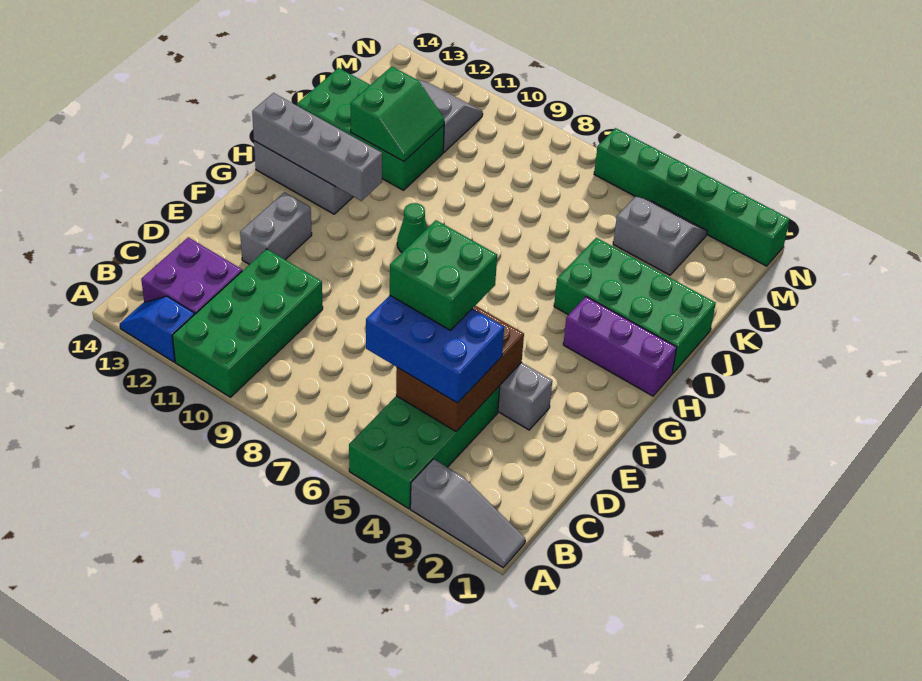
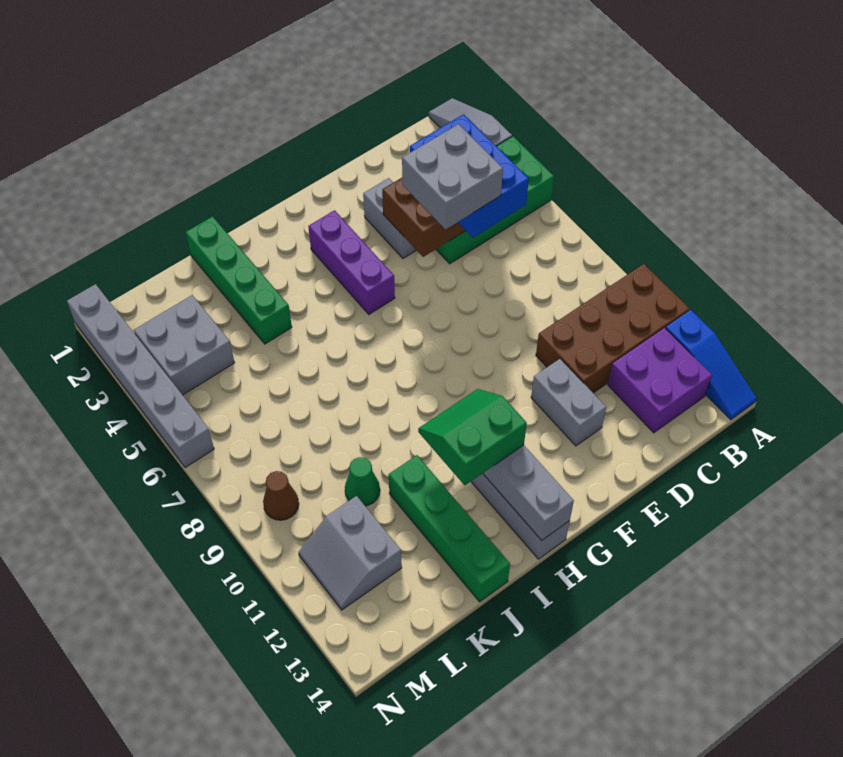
green 2x4 brick [172,249,323,397] -> brown 2x4 brick [536,264,690,393]
blue 1x2 slope [120,296,195,362] -> blue 1x3 slope [666,310,757,420]
green 2x2 brick [390,220,497,330] -> grey 2x2 brick [402,124,503,230]
grey 1x2 brick [240,192,312,265] -> grey 1x2 brick turned to [531,359,606,446]
purple 1x3 brick [563,297,677,396] -> purple 1x3 brick moved to [308,210,395,314]
green 1x1 cone [397,203,427,252] -> green 1x1 cone moved to [345,457,380,506]
green 2x4 brick [554,238,716,373] -> green 1x4 brick [186,216,292,344]
green 2x4 brick [297,68,444,190] -> green 1x4 brick [389,455,510,602]
green 2x2 slope [350,66,444,162] -> green 2x2 slope moved to [418,389,527,485]
grey 2x2 slope [613,197,707,275] -> grey 2x2 brick [134,295,234,395]
none -> brown 1x1 cone [263,471,299,520]
green 1x6 brick [594,128,790,266] -> grey 1x6 brick [67,284,214,468]

